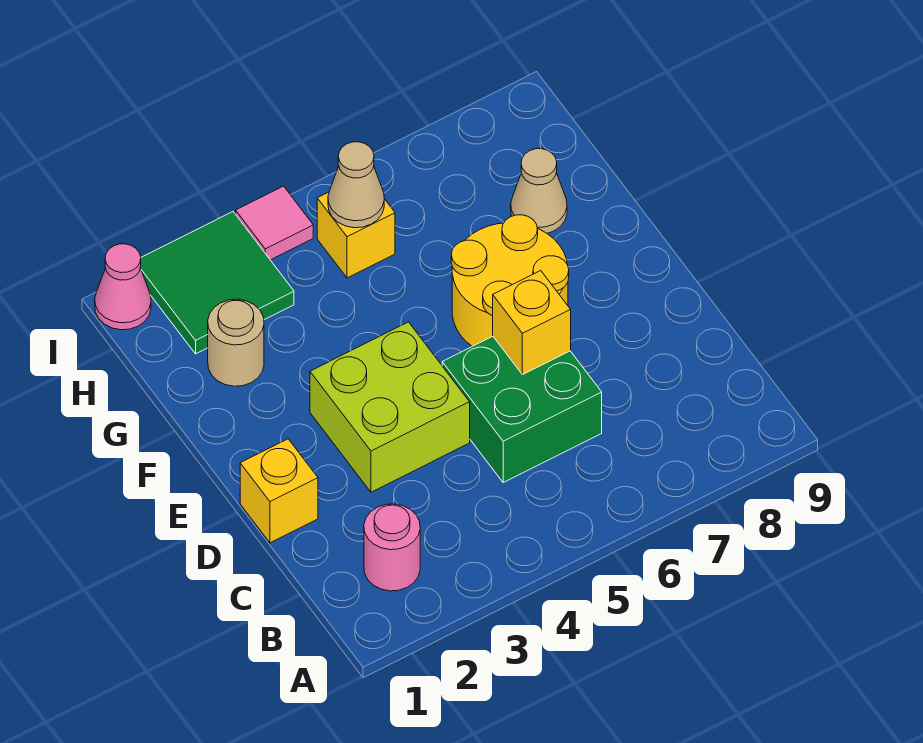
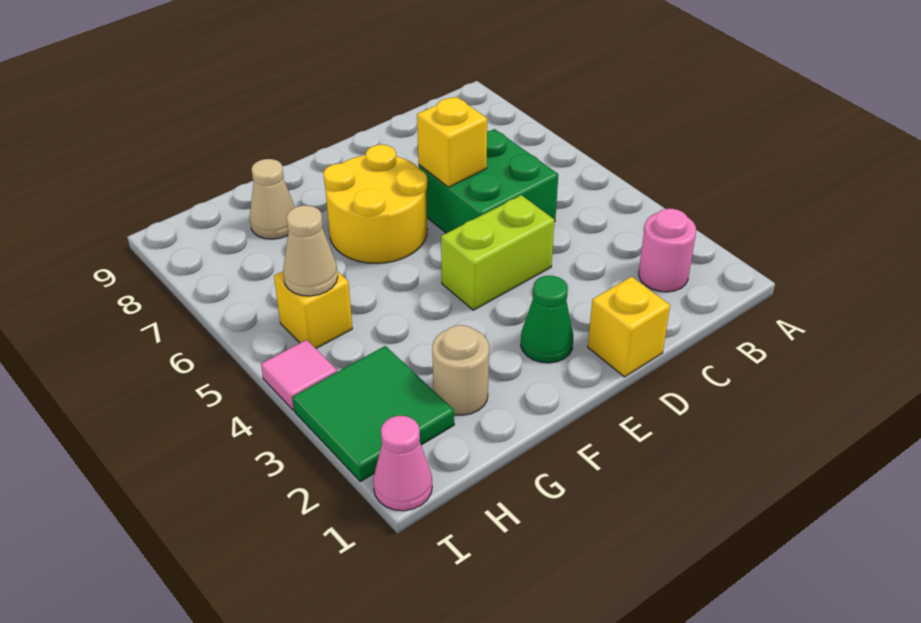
lime 2x2 brick [310,322,470,492] -> lime 1x2 brick [441,195,555,310]
none -> green 1x1 cone [521,276,573,363]

